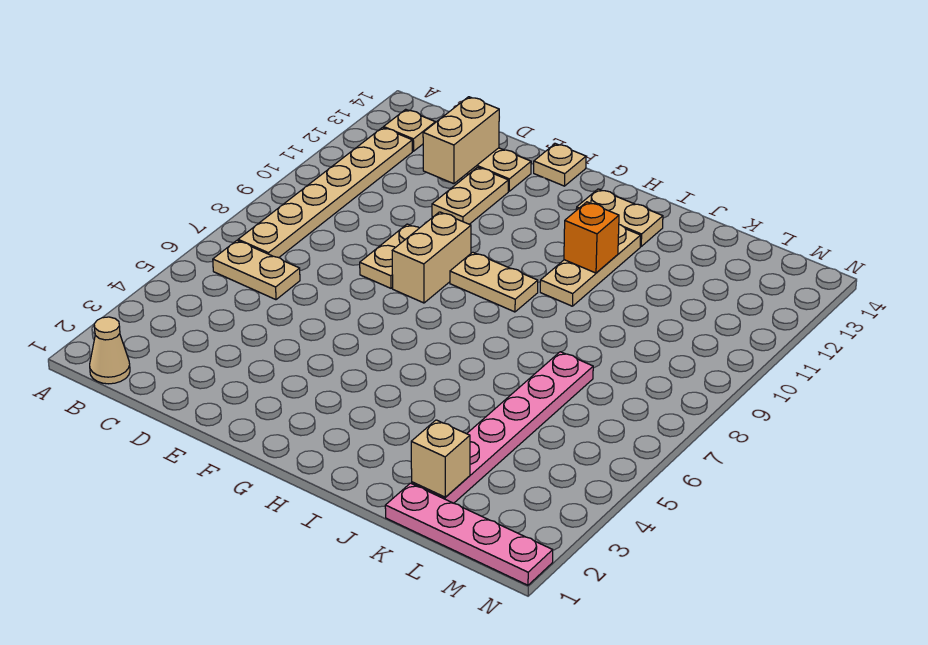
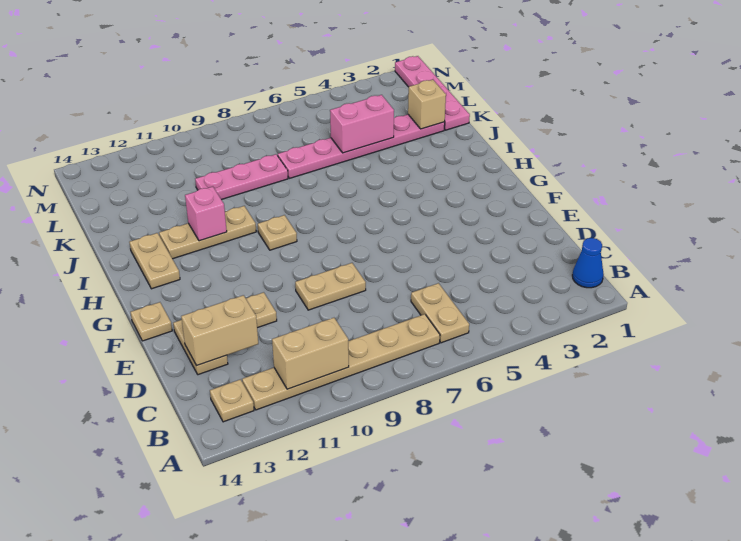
tan 1x1 cone [90,317,130,384] -> blue 1x1 cone [572,238,604,288]
tan 1x2 brick [392,212,471,303] -> tan 1x2 brick moved to [272,318,349,389]
tan 1x2 plate [450,252,538,312] -> tan 1x1 plate [258,215,297,250]
orange 1x1 brick [564,202,619,273] -> pink 1x1 brick [185,187,227,241]
none -> pink 1x2 brick [330,95,394,153]
none -> pink 1x3 plate [195,154,288,200]

